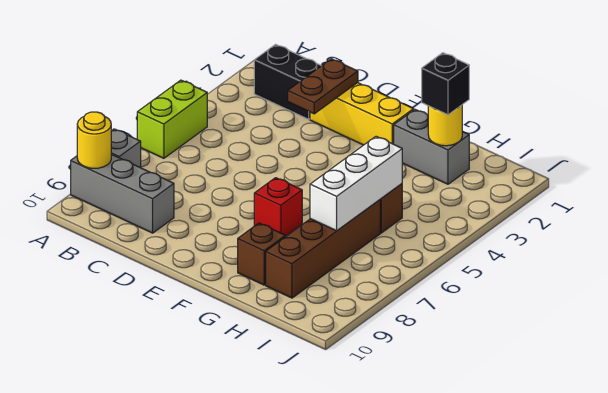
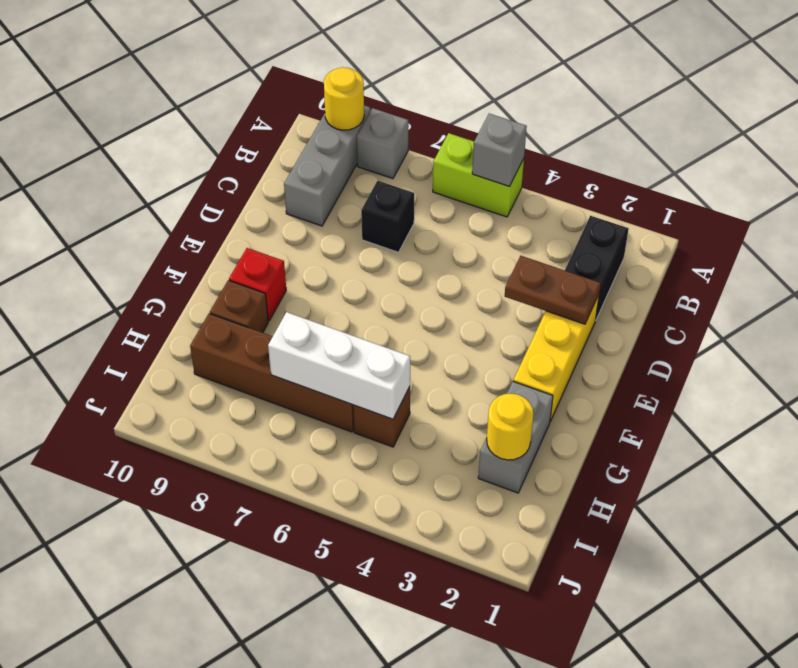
none -> grey 1x1 brick [472,114,527,187]
red 1x1 brick [254,178,302,236] -> red 1x1 brick moved to [229,248,286,321]
black 1x1 brick [422,53,469,115] -> black 1x1 brick moved to [361,181,414,252]

